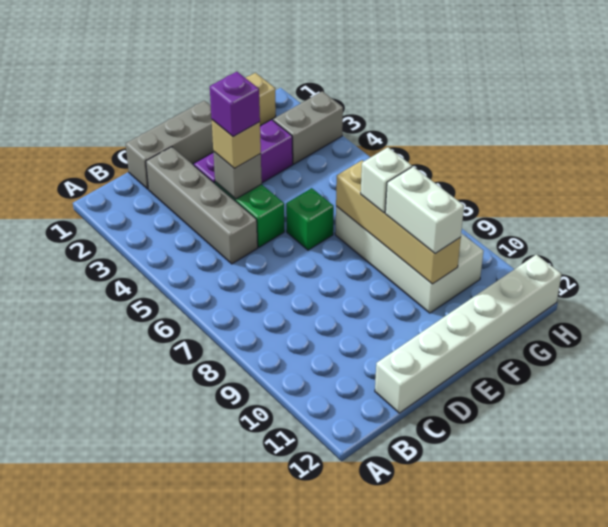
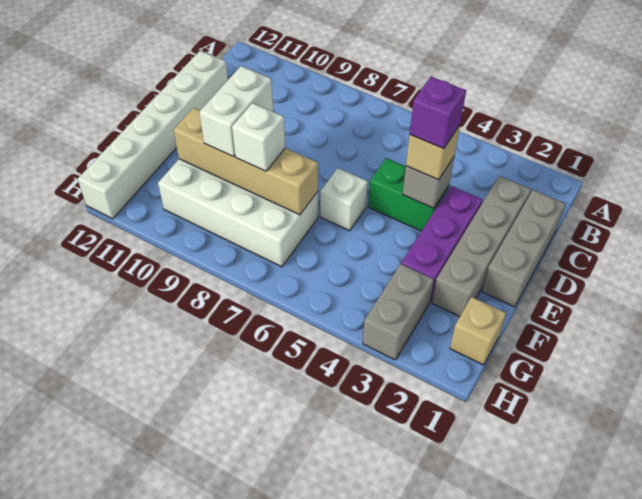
grey 1x4 brick [146,147,258,264] -> grey 1x4 brick turned to [432,176,531,317]
green 1x1 brick [286,188,334,250] -> white 1x1 brick [320,168,368,231]
white 1x2 brick [385,167,464,254] -> white 1x2 brick turned to [199,66,273,157]

